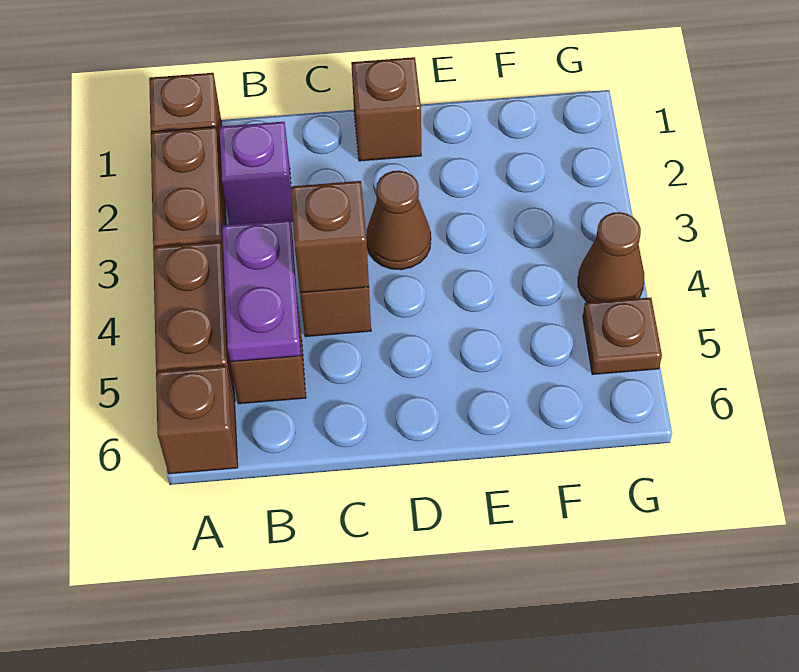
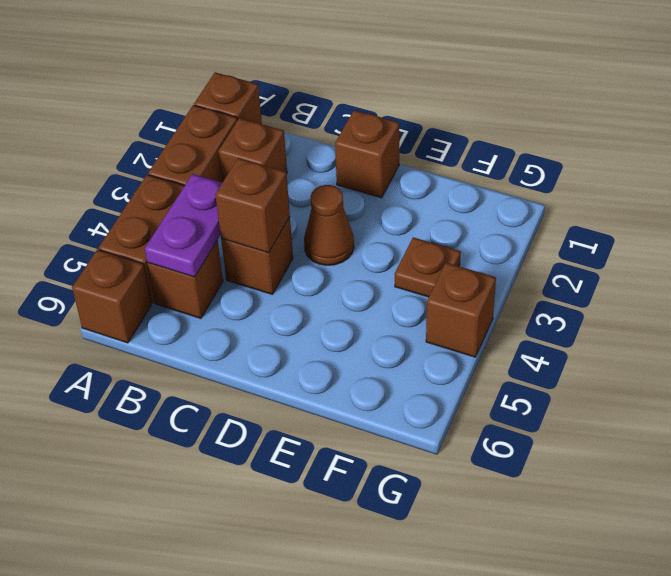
purple 1x1 brick [219,122,293,225] -> brown 1x1 brick [218,118,287,183]
brown 1x1 cone [578,212,644,303] -> brown 1x1 brick [426,263,496,357]
brown 1x1 plate [583,298,662,375] -> brown 1x1 plate moved to [395,237,461,297]

